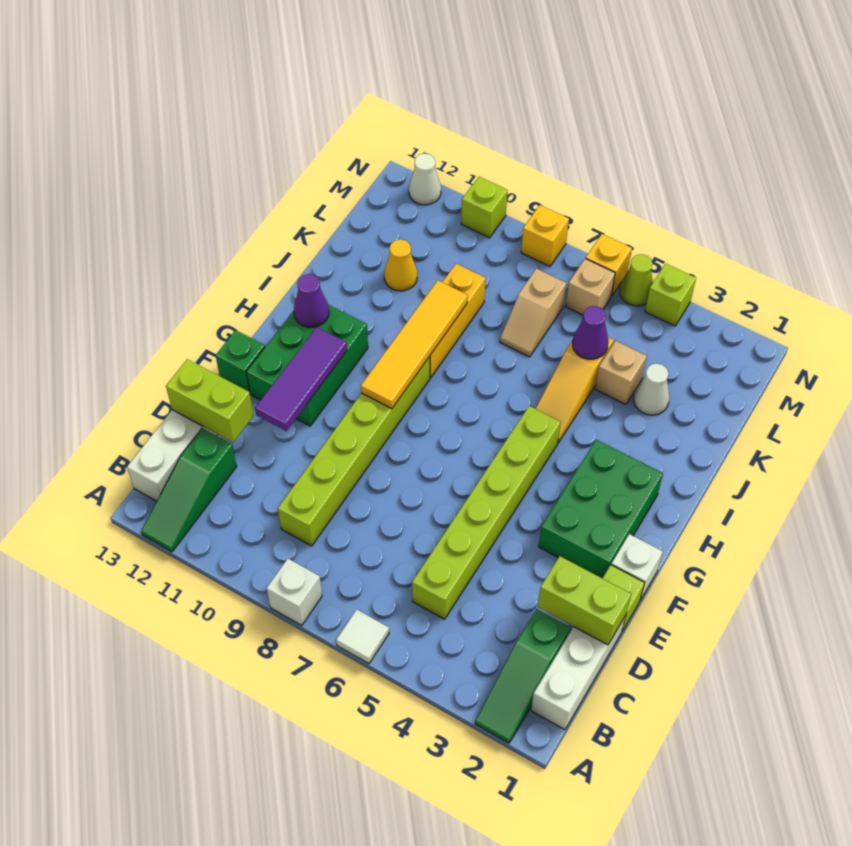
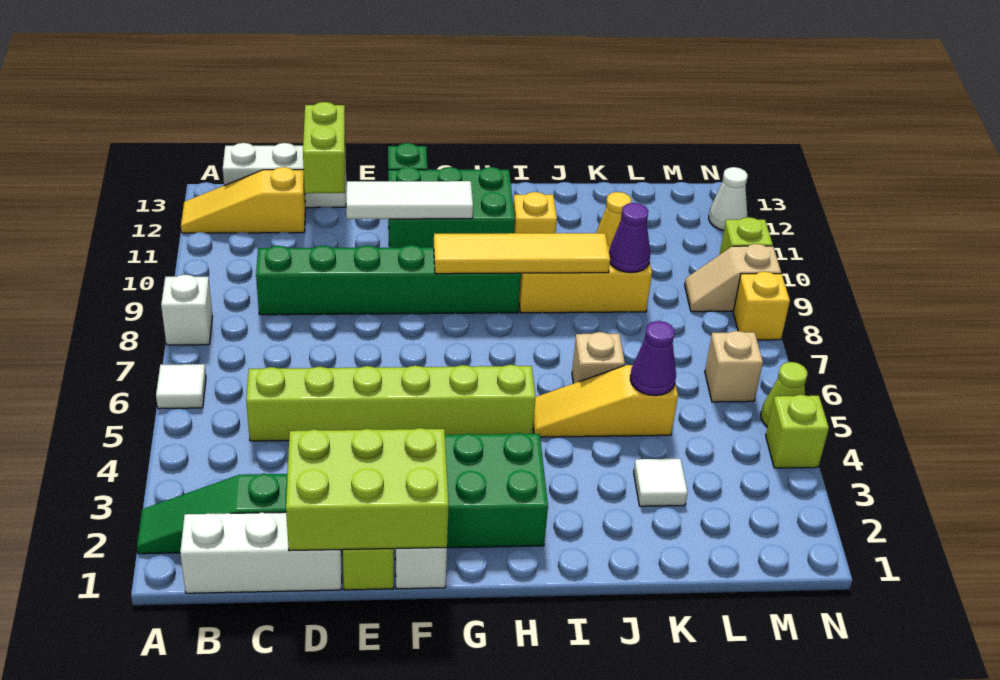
green 1x3 slope [141,428,237,552] -> yellow 1x3 slope [181,167,306,233]
lime 1x6 brick [278,356,430,546] -> green 1x6 brick [256,245,521,315]
lime 1x2 brick [538,556,631,645] -> lime 2x3 brick [286,428,449,551]
purple 1x3 tile [255,327,347,431] -> white 1x3 tile [346,181,473,219]
purple 1x1 cone [294,274,329,327] -> purple 1x1 cone moved to [609,203,650,273]
white 1x1 cone [634,363,669,415] -> white 1x1 tile [634,459,688,506]
tan 1x1 brick [595,341,647,405] -> tan 1x1 brick moved to [572,332,625,383]
tan 1x2 slope [500,269,566,357] -> tan 1x2 slope moved to [685,244,781,312]
yellow 1x1 brick [586,234,632,296] -> yellow 1x1 brick moved to [513,192,557,233]

